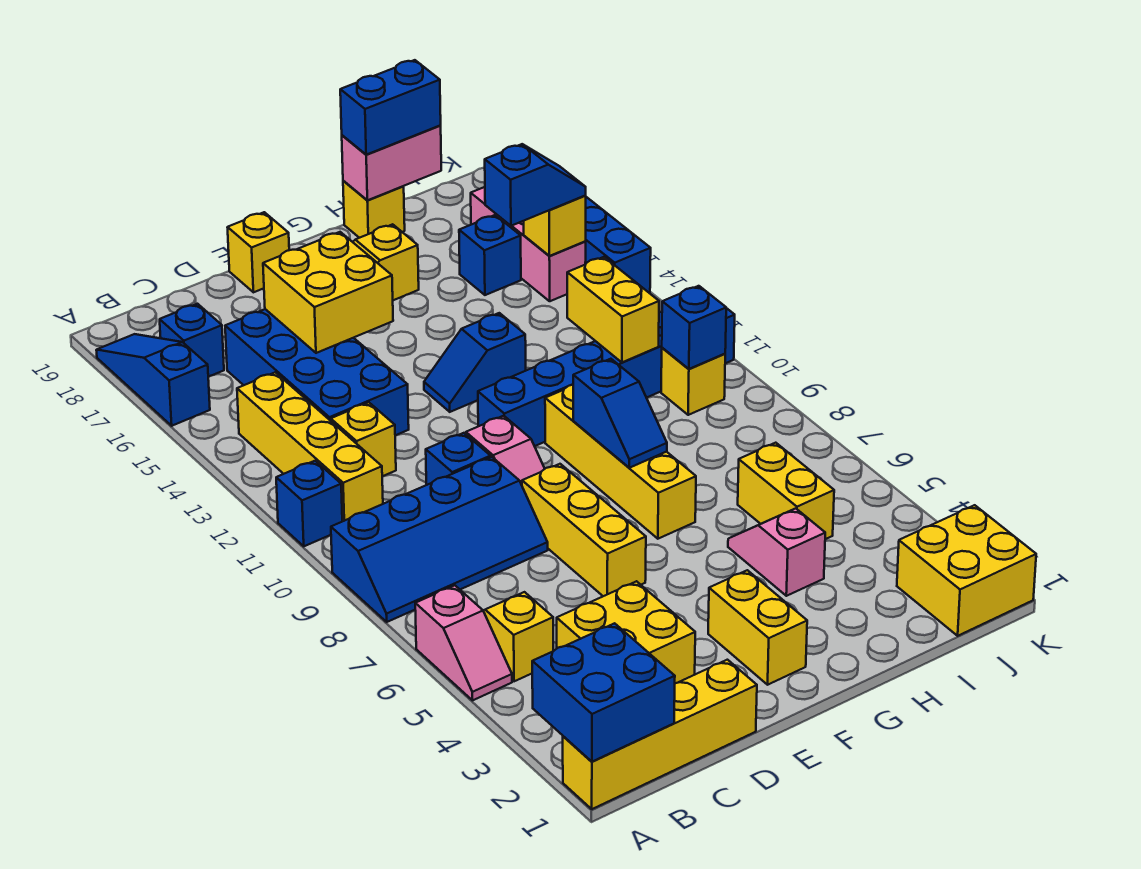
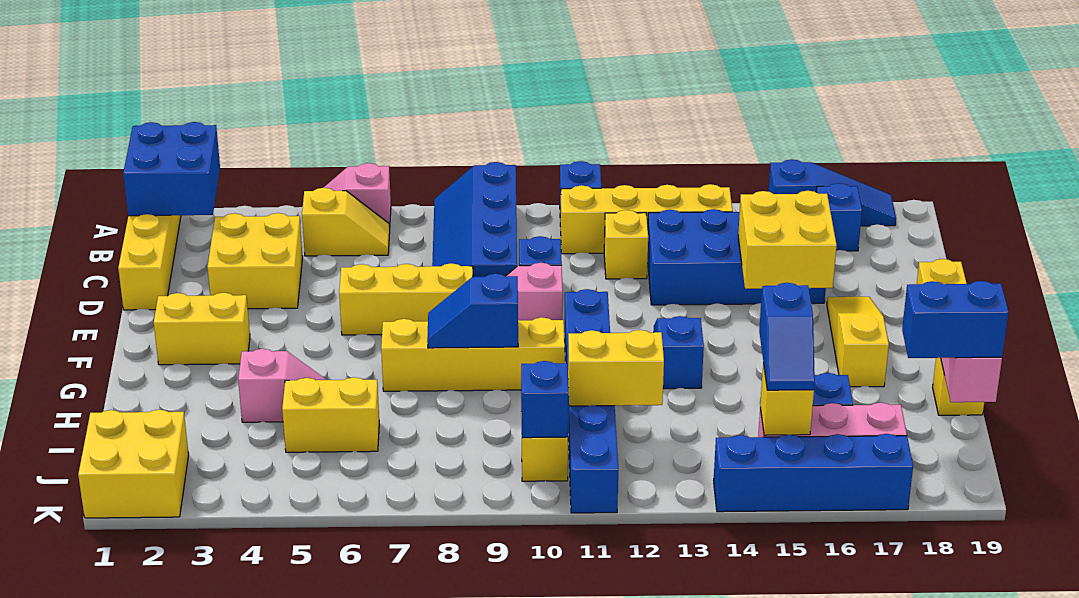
blue 1x2 brick [340,60,441,155] -> blue 1x2 brick turned to [902,281,1009,358]

